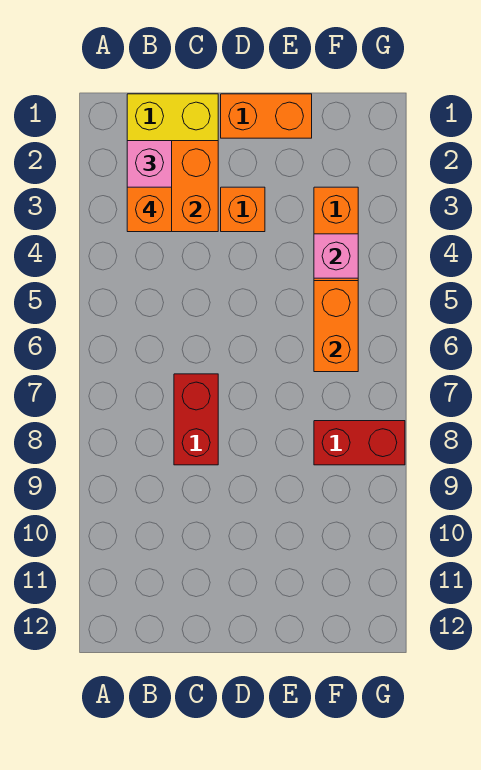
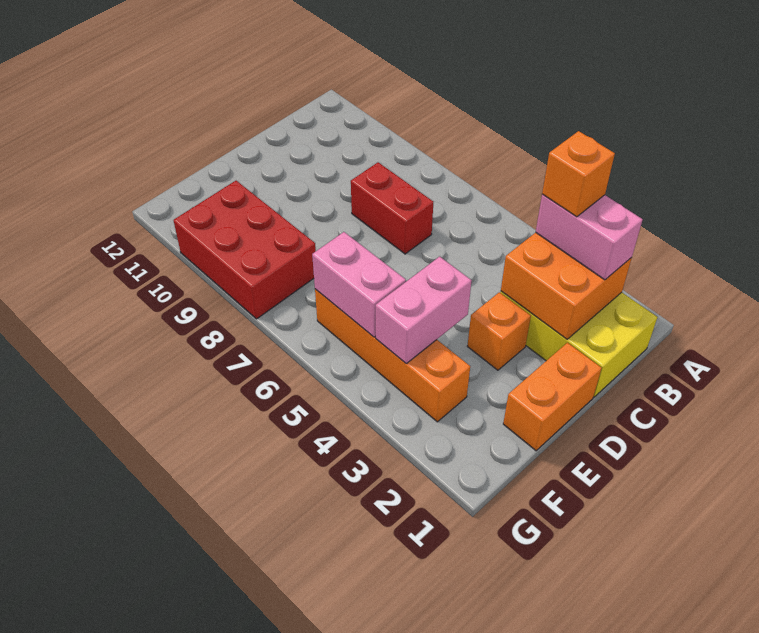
pink 1x1 brick [314,234,358,278] -> pink 1x2 brick [376,257,472,363]
orange 1x2 brick [314,281,358,372] -> pink 1x2 brick [312,232,406,337]
red 1x2 brick [314,421,405,465] -> red 2x3 brick [173,181,316,319]

